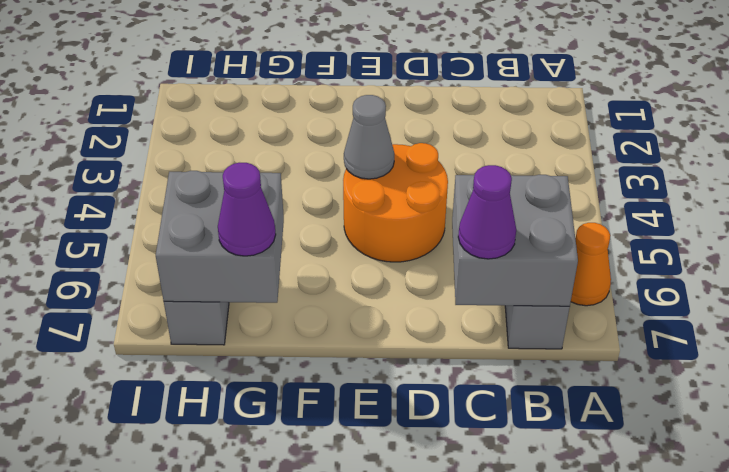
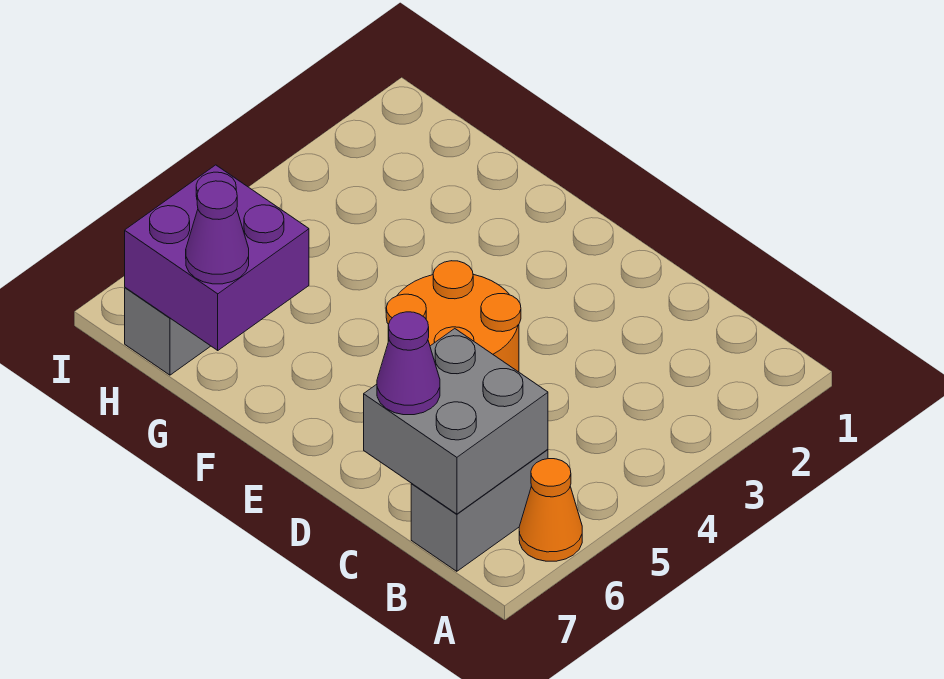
grey 1x1 cone [344,95,394,179] -> none
grey 2x2 brick [156,171,284,303] -> purple 2x2 brick [125,165,309,350]

